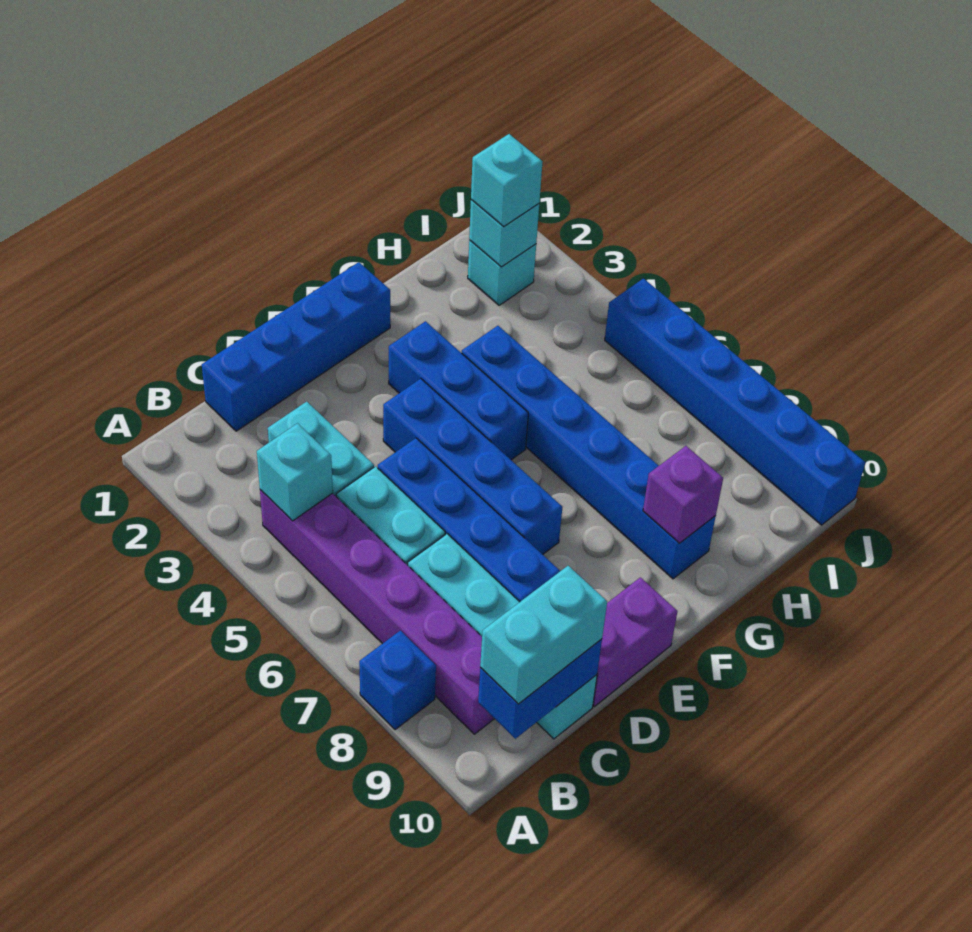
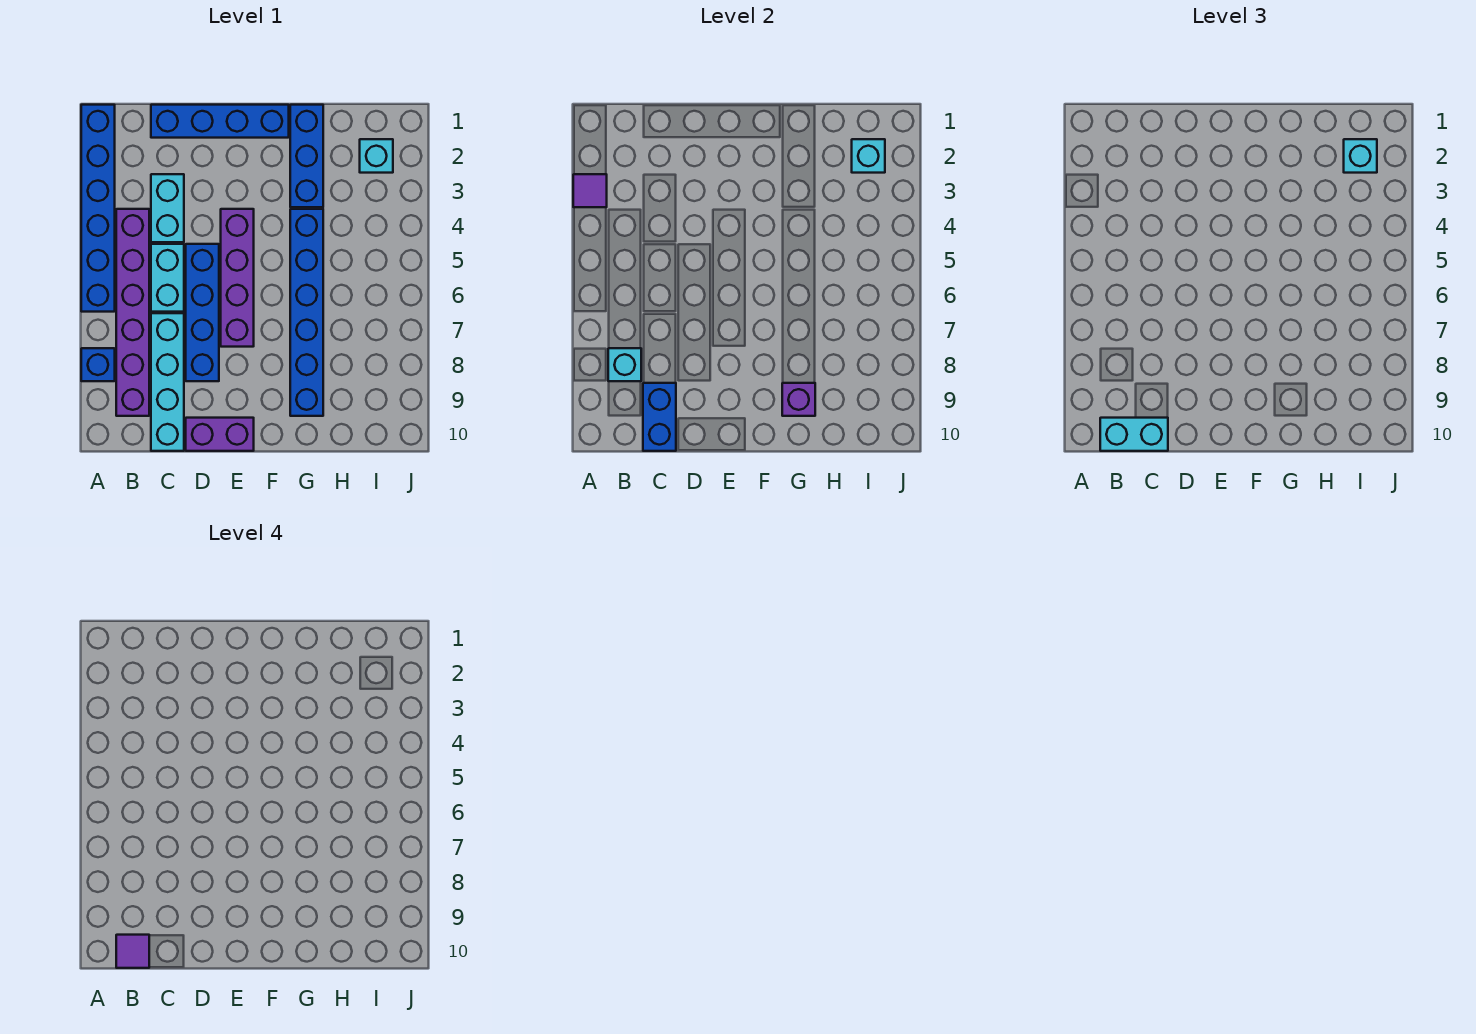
none -> purple 1x1 tile [573,174,607,207]
cyan 1x1 brick [257,423,333,521] -> cyan 1x1 brick moved to [608,348,641,381]
blue 1x2 brick [478,639,602,739] -> blue 1x2 brick turned to [643,383,676,451]
none -> purple 1x1 tile [116,935,149,968]
blue 1x4 brick [383,379,562,555] -> purple 1x4 brick [221,209,254,347]
blue 1x3 brick [389,321,528,460] -> blue 1x3 brick moved to [290,105,323,207]
blue 1x6 brick [605,279,865,525] -> blue 1x6 brick moved to [81,105,115,312]

